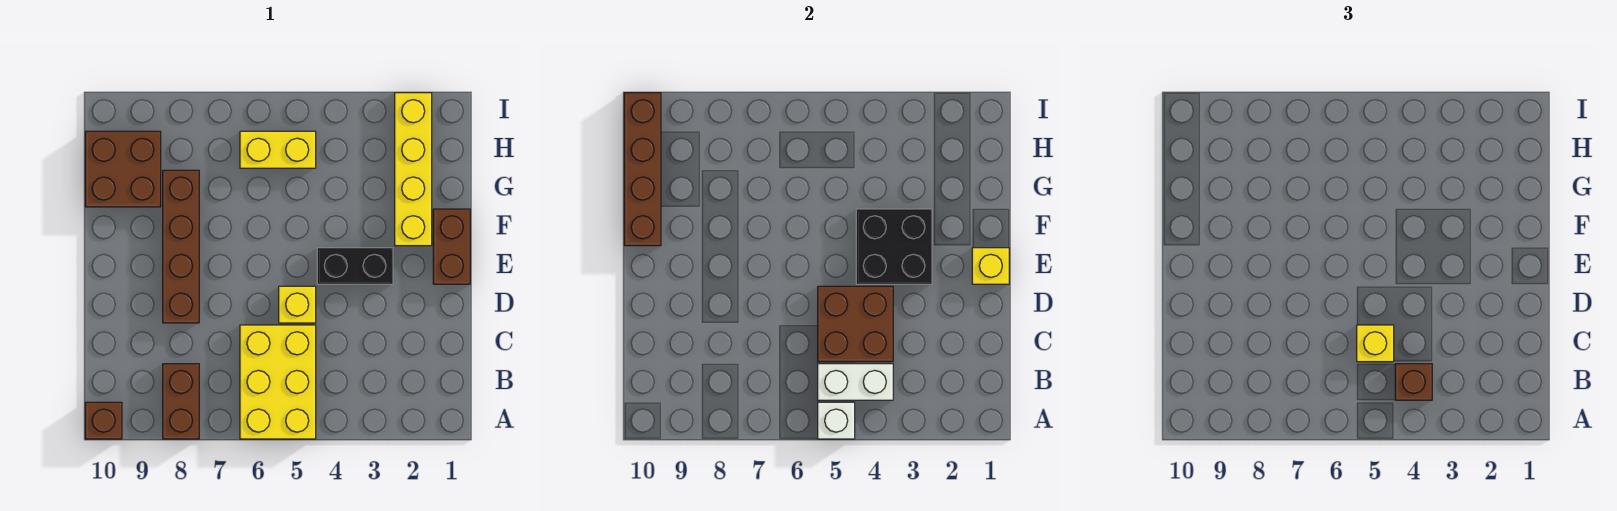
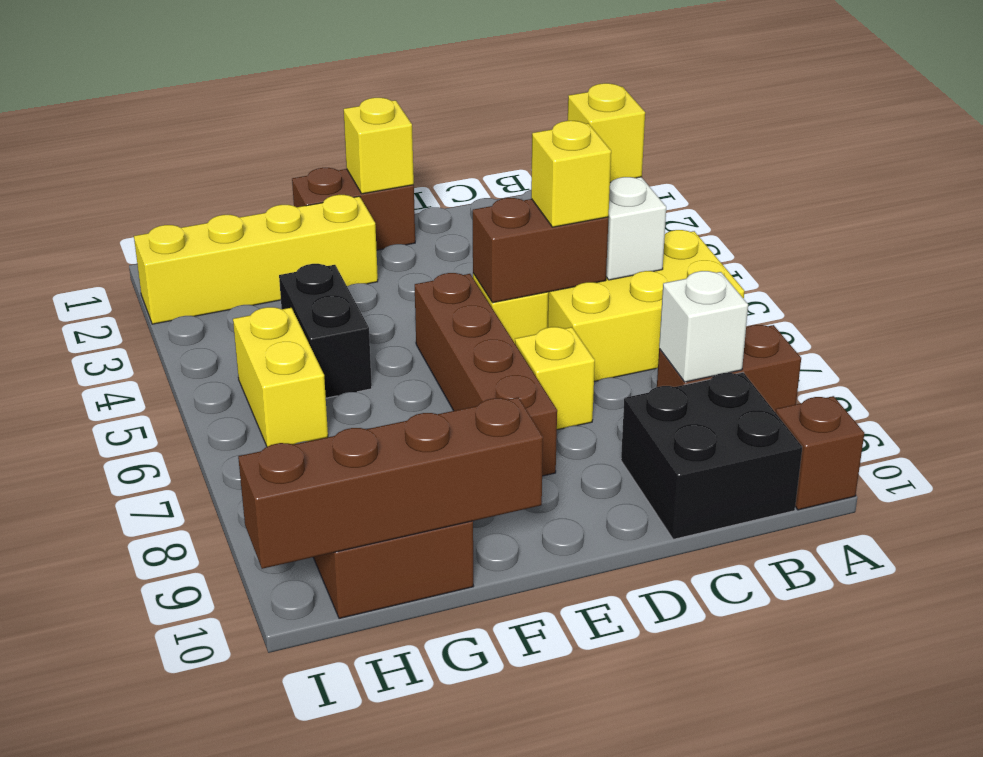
white 1x1 brick [818,402,855,439] -> white 1x1 brick moved to [659,271,748,382]
brown 1x1 brick [1395,364,1432,400] -> yellow 1x1 brick [568,83,645,183]
brown 2x2 brick [818,286,893,362] -> brown 1x2 brick [473,198,608,303]
none -> yellow 1x1 brick [515,327,595,430]
brown 1x4 brick [163,170,199,323] -> brown 1x4 brick turned to [415,273,557,476]
black 1x2 brick [317,248,393,284] -> black 1x2 brick moved to [279,264,372,398]
black 2x2 brick [856,209,932,284] -> black 2x2 brick moved to [621,373,802,539]

